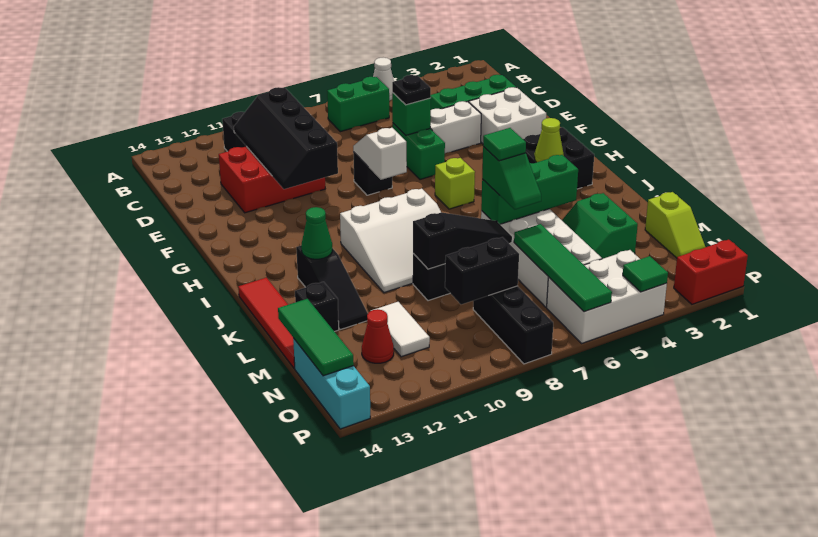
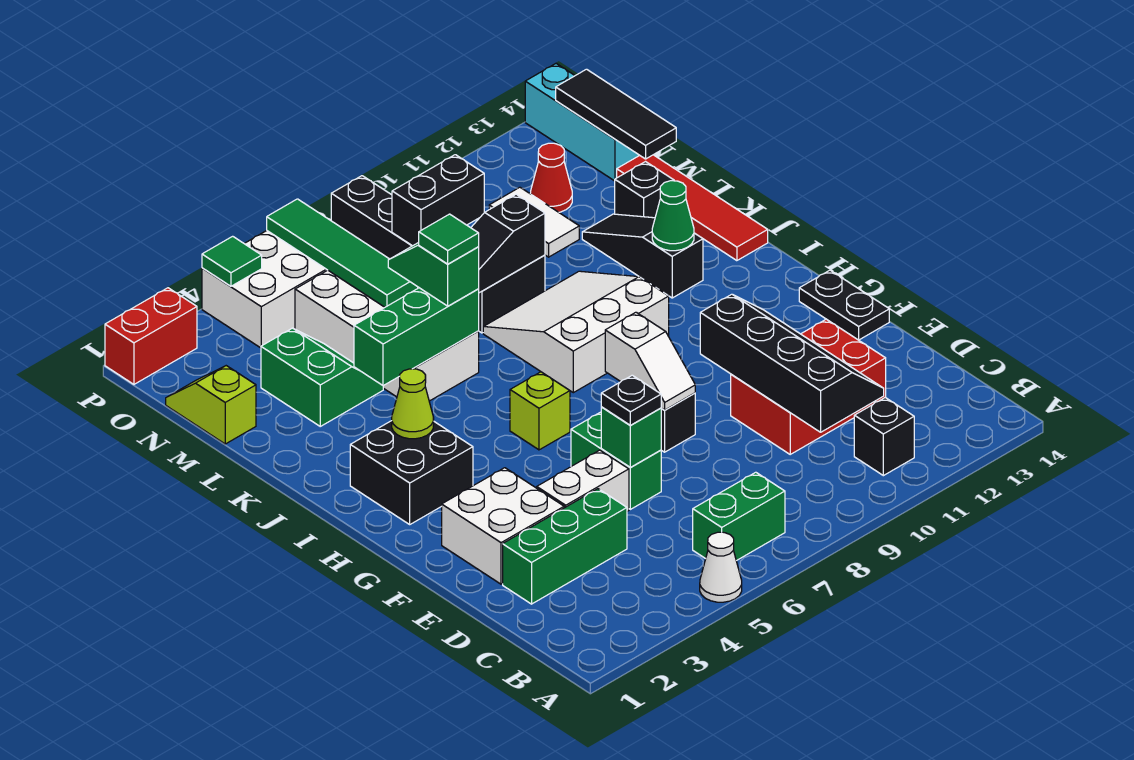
none -> black 1x2 plate [799,270,889,340]
green 1x3 tile [278,299,354,376] -> black 1x3 tile [556,69,676,159]

